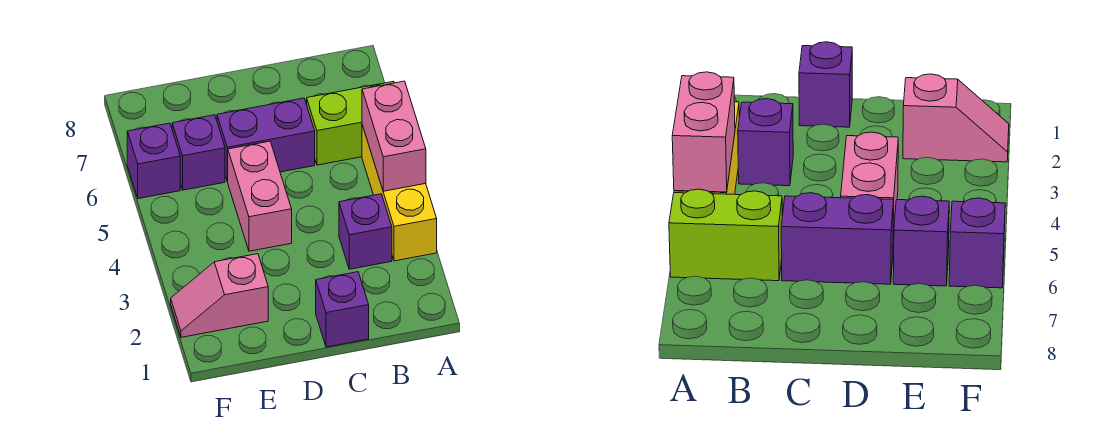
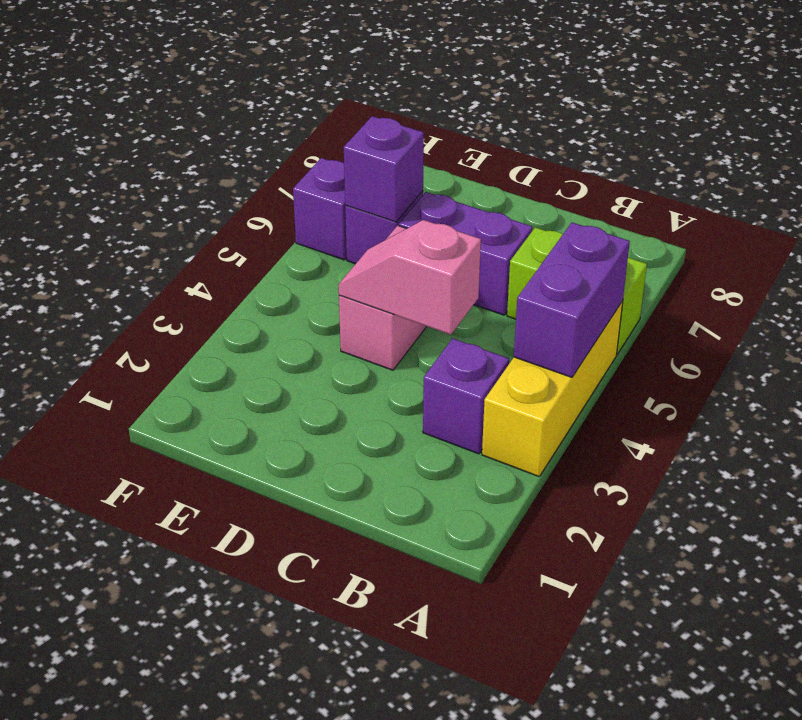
pink 1x2 brick [362,81,426,191] -> purple 1x2 brick [514,222,630,377]
purple 1x1 brick [316,272,369,347] -> purple 1x1 brick moved to [344,116,424,222]
pink 1x2 slope [171,254,268,337] -> pink 1x2 slope moved to [338,220,481,335]

